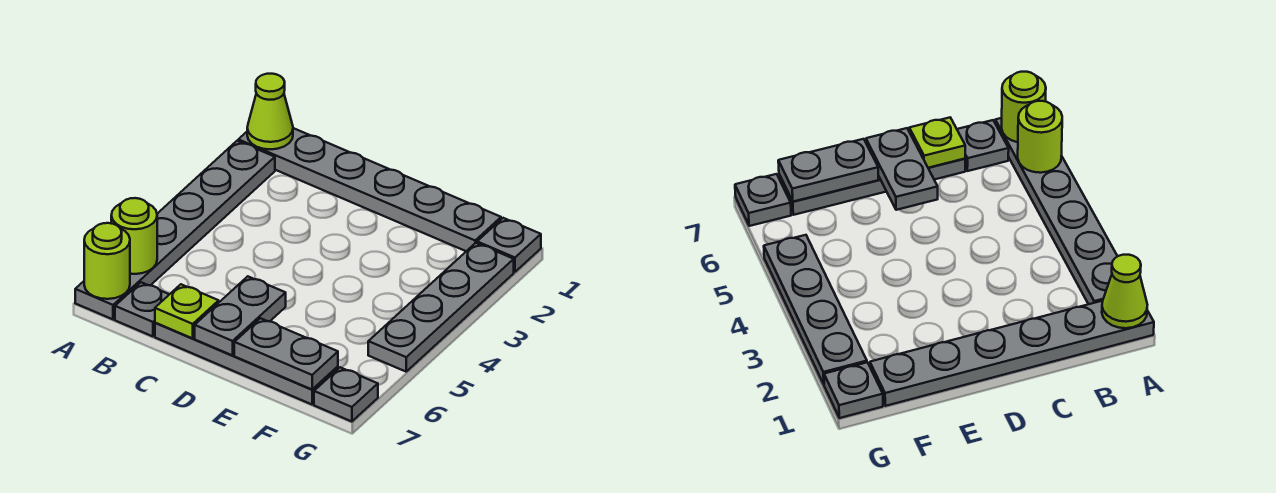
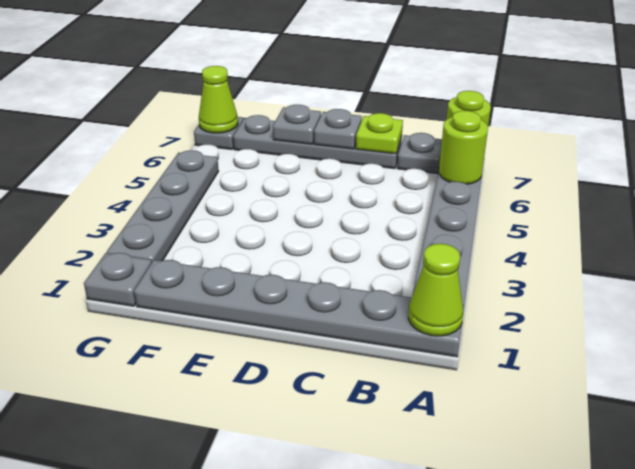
grey 1x2 plate [195,276,286,355] -> grey 1x1 plate [314,109,362,149]
grey 1x2 plate [234,318,338,389] -> grey 1x1 plate [273,105,321,144]
none -> lime 1x1 cone [199,66,238,133]

